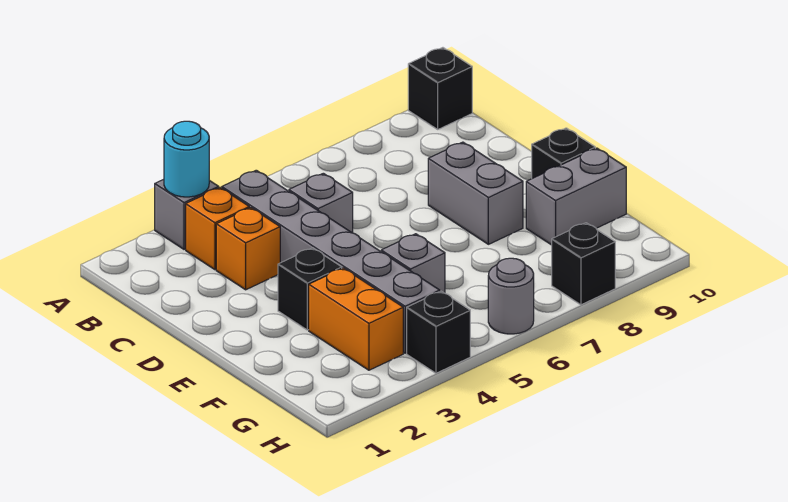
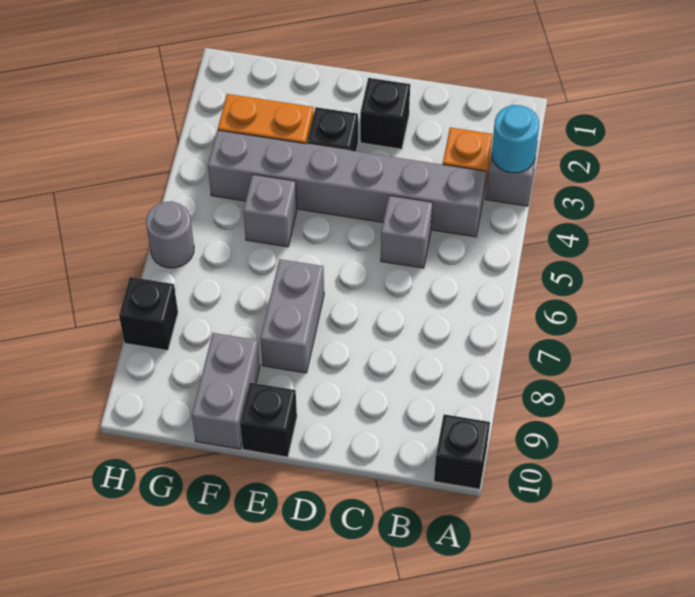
orange 1x1 brick [216,208,280,290] -> none
grey 1x2 brick [428,142,523,244] -> grey 1x2 brick turned to [260,259,324,373]
black 1x1 brick [407,291,470,373] -> black 1x1 brick moved to [360,78,410,149]

